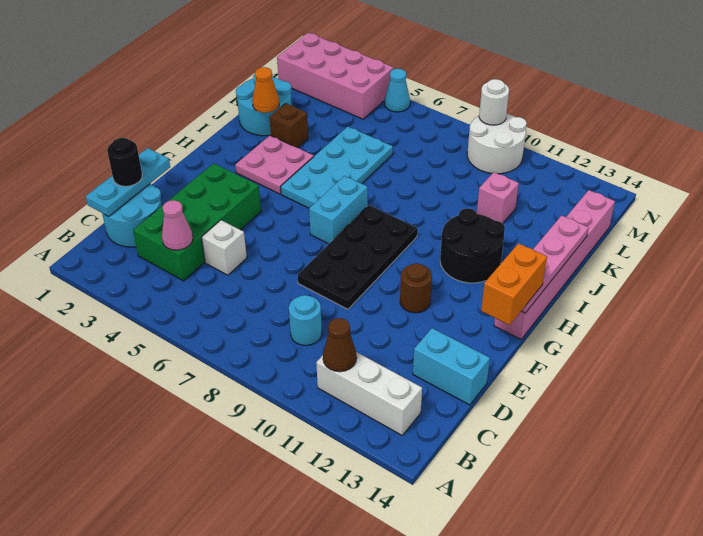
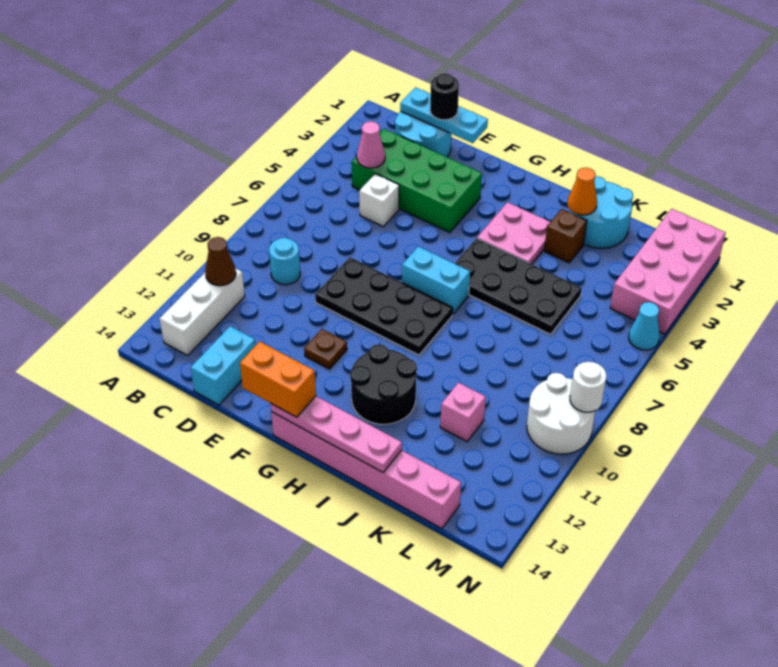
brown 1x1 round brick [400,263,432,313] -> brown 1x1 plate [304,329,347,369]
cyan 2x4 plate [281,127,393,208] -> black 2x4 plate [455,238,582,334]

